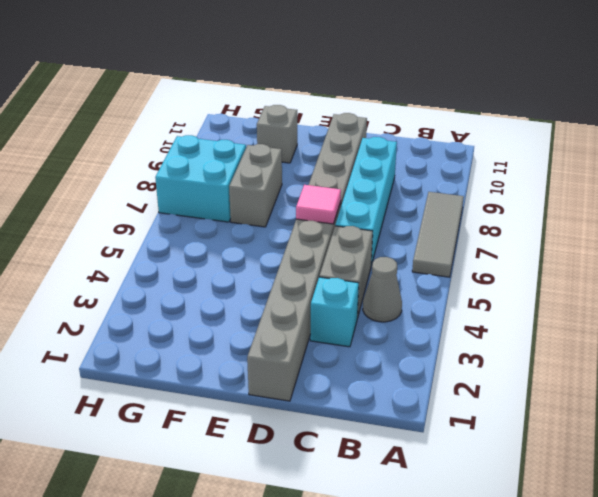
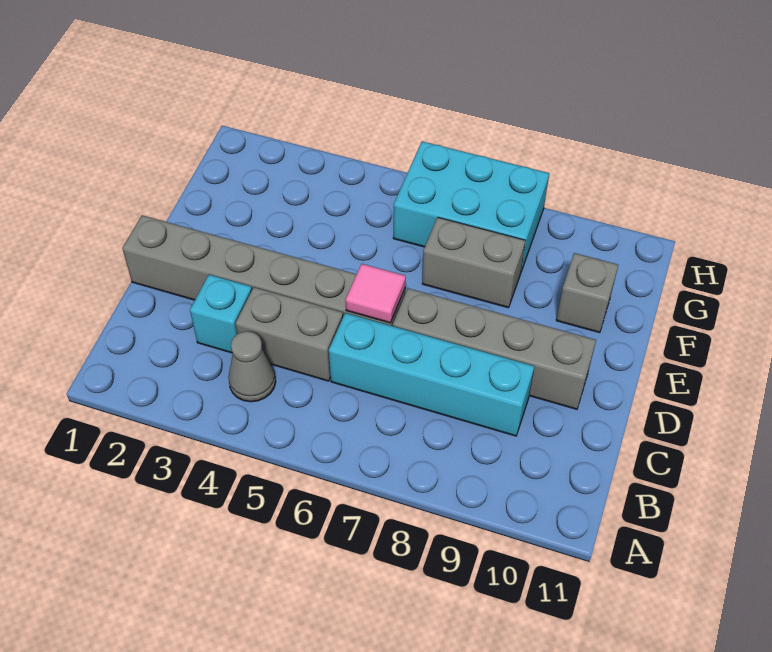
grey 1x3 tile [412,192,464,277] -> none
cyan 2x2 brick [155,135,246,222] -> cyan 2x3 brick [393,141,549,271]

